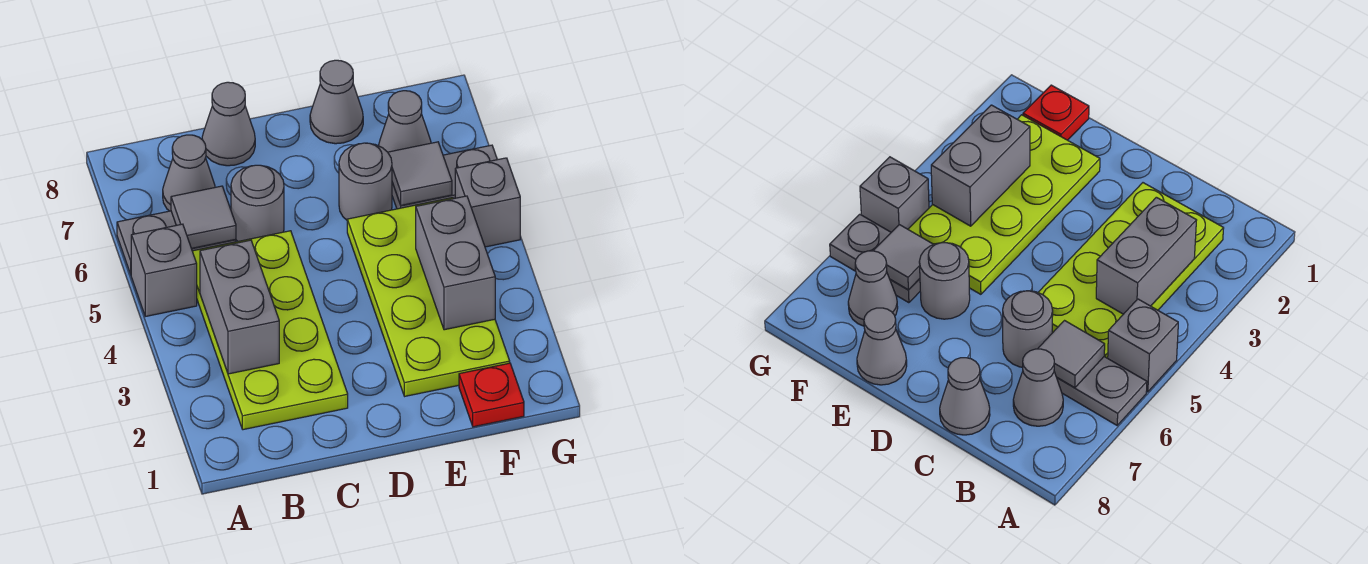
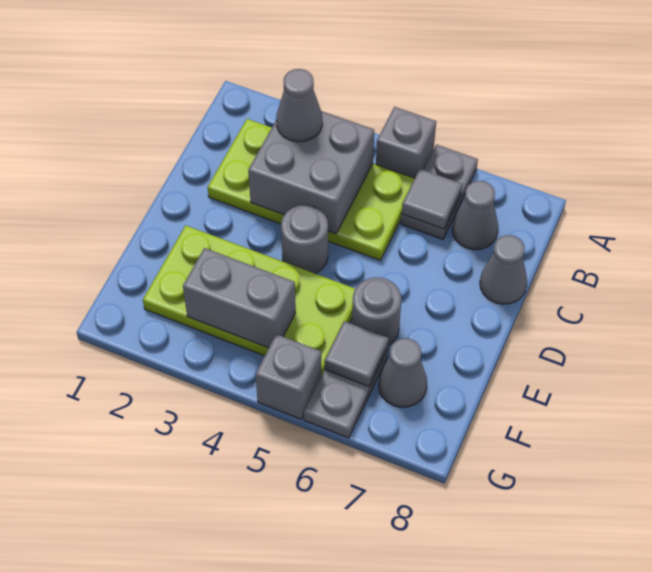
grey 1x2 brick [200,240,279,374] -> grey 2x2 brick [248,111,374,234]
grey 1x1 round brick [231,165,284,241] -> grey 1x1 round brick moved to [281,205,328,274]
grey 1x1 cone [310,60,363,144] -> grey 1x1 cone moved to [276,69,322,142]
red 1x1 plate [459,363,524,427] -> none

